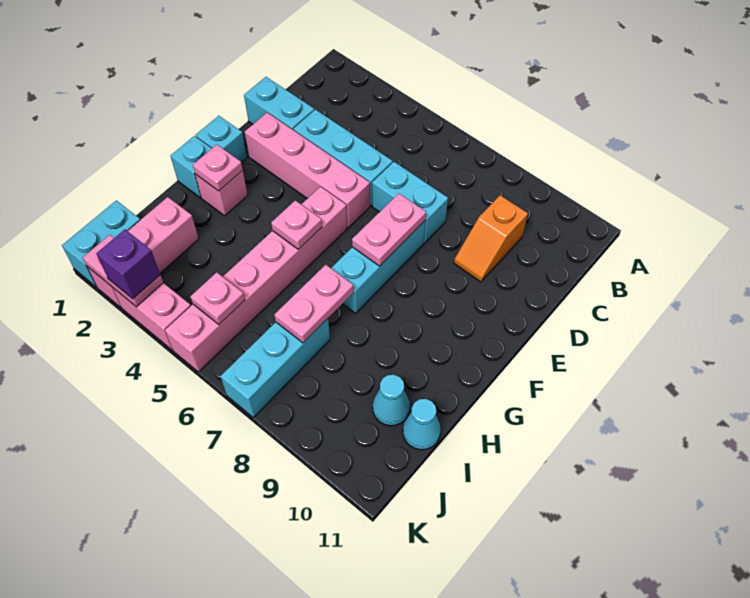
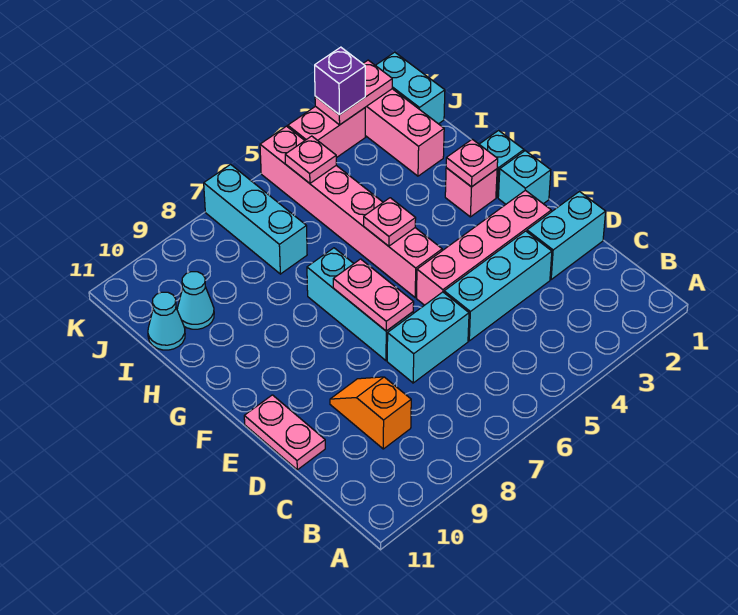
pink 1x2 plate [274,265,354,343] -> pink 1x2 plate moved to [244,395,325,470]

